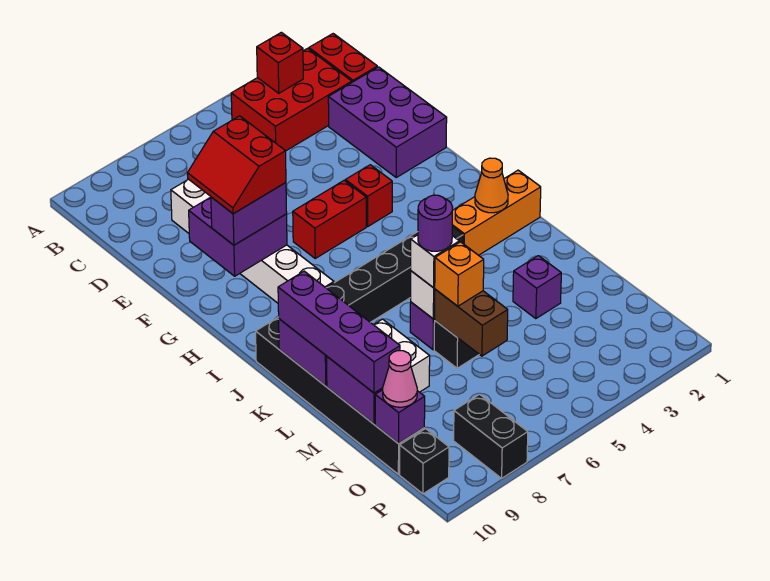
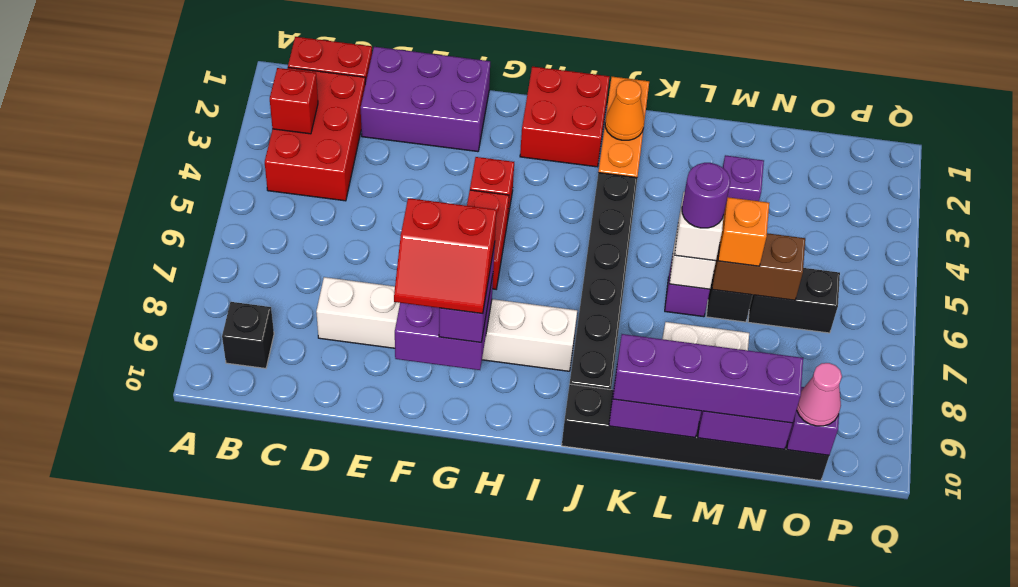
none -> red 2x2 brick [520,67,609,167]
black 1x2 brick [454,394,528,478] -> black 1x2 brick moved to [748,268,840,333]
black 1x1 brick [400,429,449,494] -> black 1x1 brick moved to [222,302,274,368]

